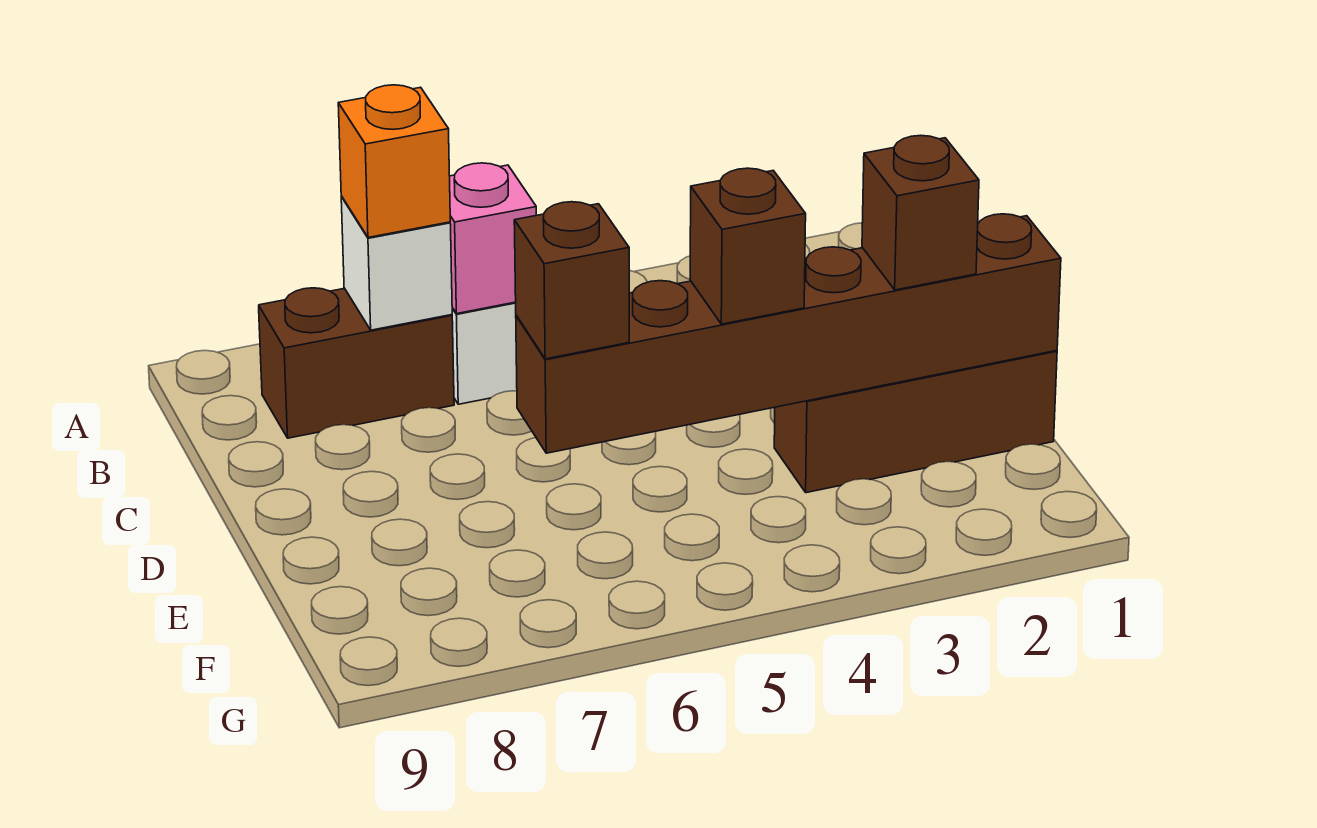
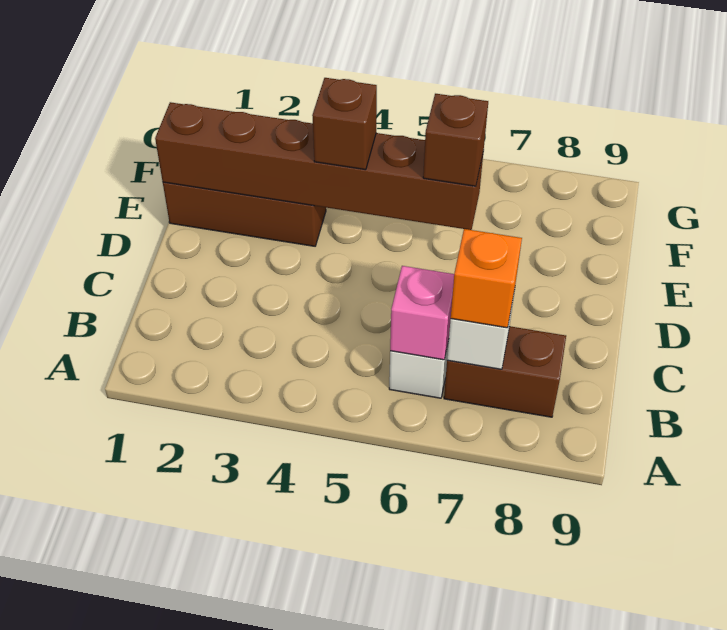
brown 1x1 brick [862,135,979,290] -> none

